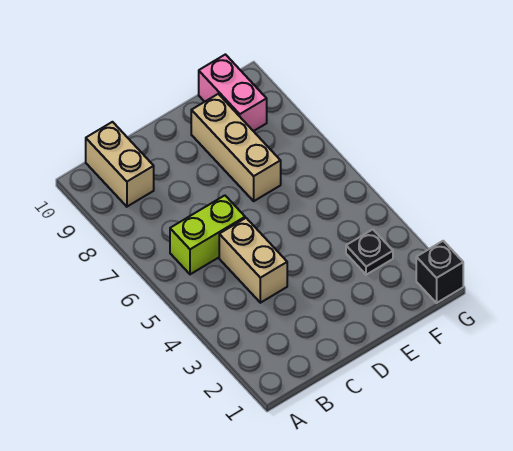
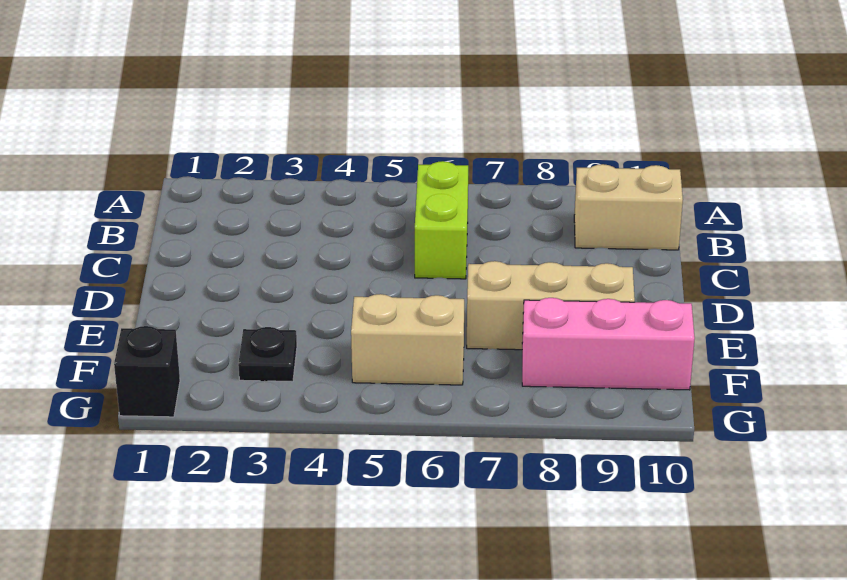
tan 1x2 brick [219,218,287,303] -> tan 1x2 brick moved to [351,294,464,385]
pink 1x2 brick [199,54,267,131] -> pink 1x3 brick [522,298,695,390]

